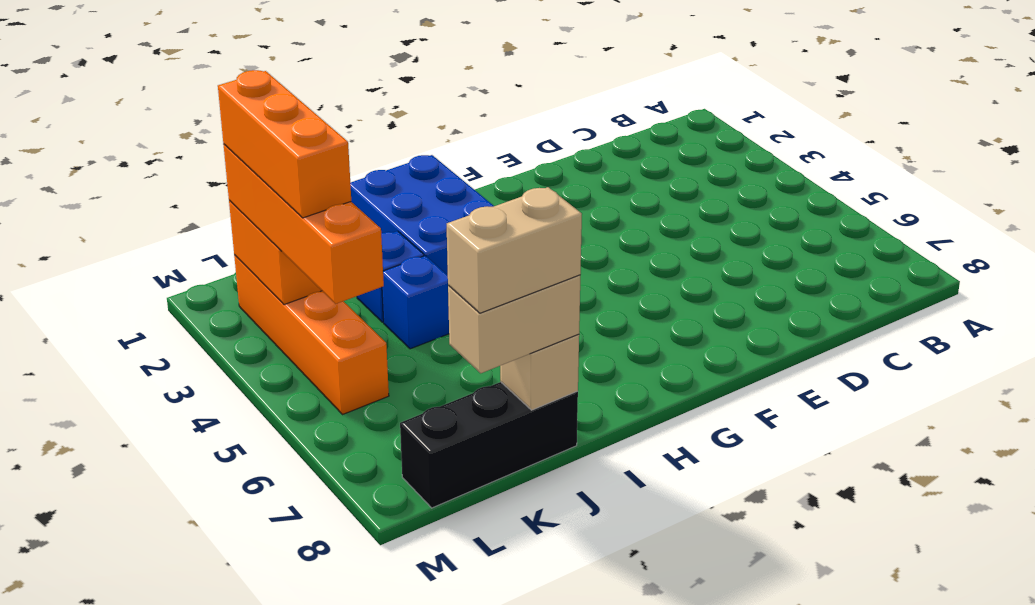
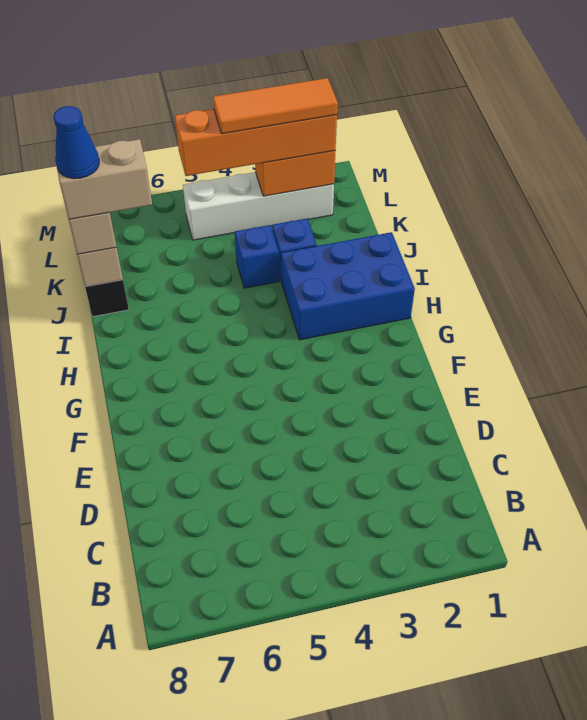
tan 1x2 brick [447,187,582,313] -> tan 1x2 brick turned to [55,139,152,219]
none -> blue 1x1 cone [54,106,99,179]
orange 1x4 brick [234,255,389,415] -> white 1x4 brick [183,172,334,240]
orange 1x3 brick [218,70,351,218] -> orange 1x3 tile [213,78,338,134]

